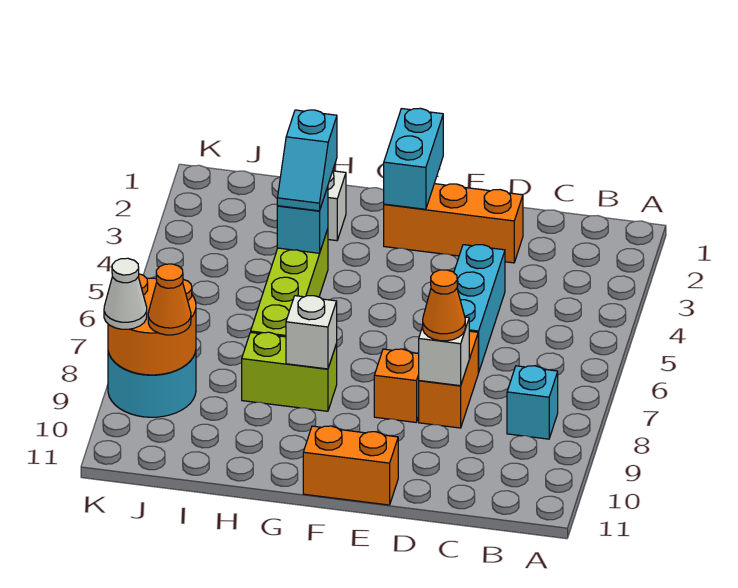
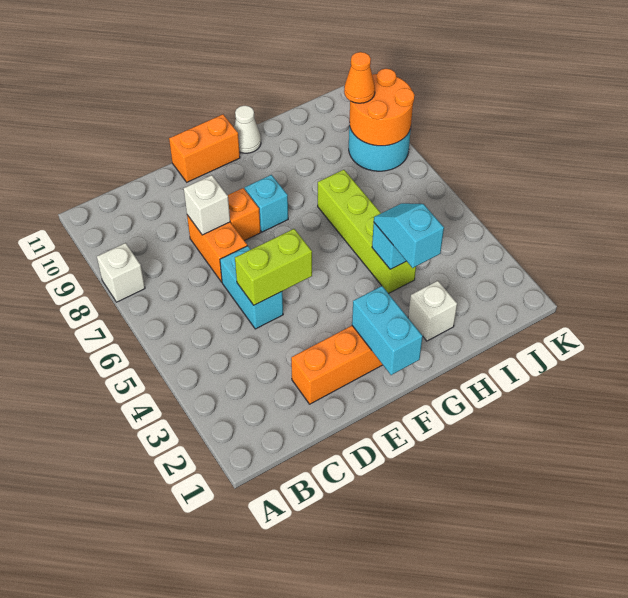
cyan 1x1 brick [507,366,558,439] -> cyan 1x1 brick moved to [245,175,288,232]
cyan 1x3 brick [454,245,505,373] -> cyan 1x2 brick [220,246,283,329]
orange 1x1 cone [423,270,465,341] -> none
lime 1x2 brick [242,332,337,411] -> lime 1x2 brick moved to [235,229,312,305]
white 1x1 brick [286,296,337,369] -> white 1x1 brick moved to [97,243,145,302]
white 1x1 cone [104,258,147,329] -> white 1x1 cone moved to [234,106,261,153]

